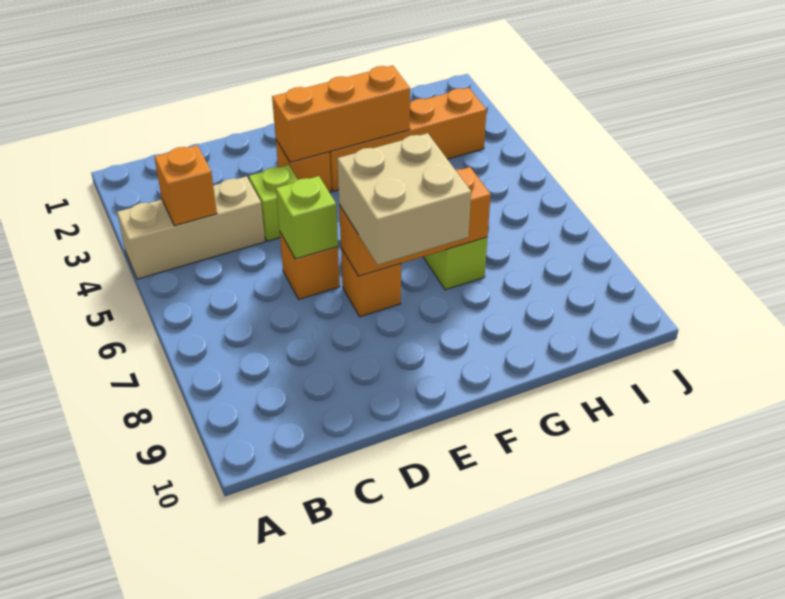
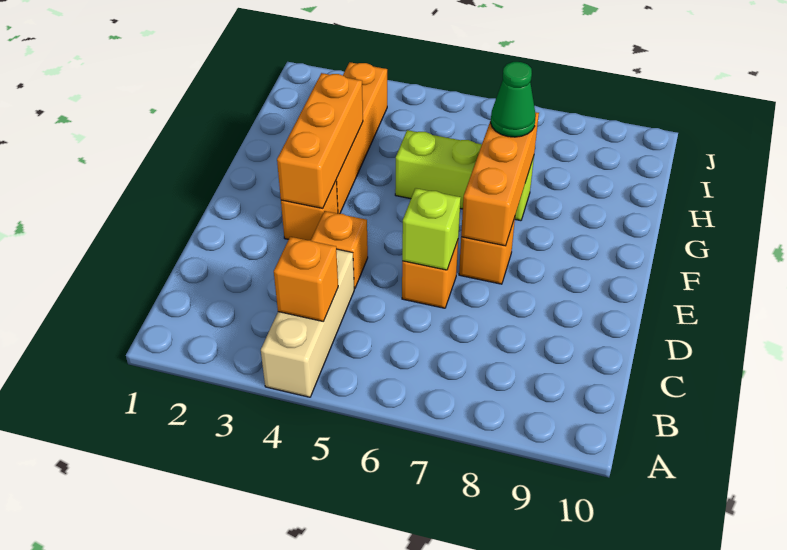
lime 1x1 brick [249,165,298,241] -> orange 1x1 brick [311,211,368,289]
tan 2x2 brick [337,133,471,265] -> none
none -> green 1x1 cone [491,62,536,137]

